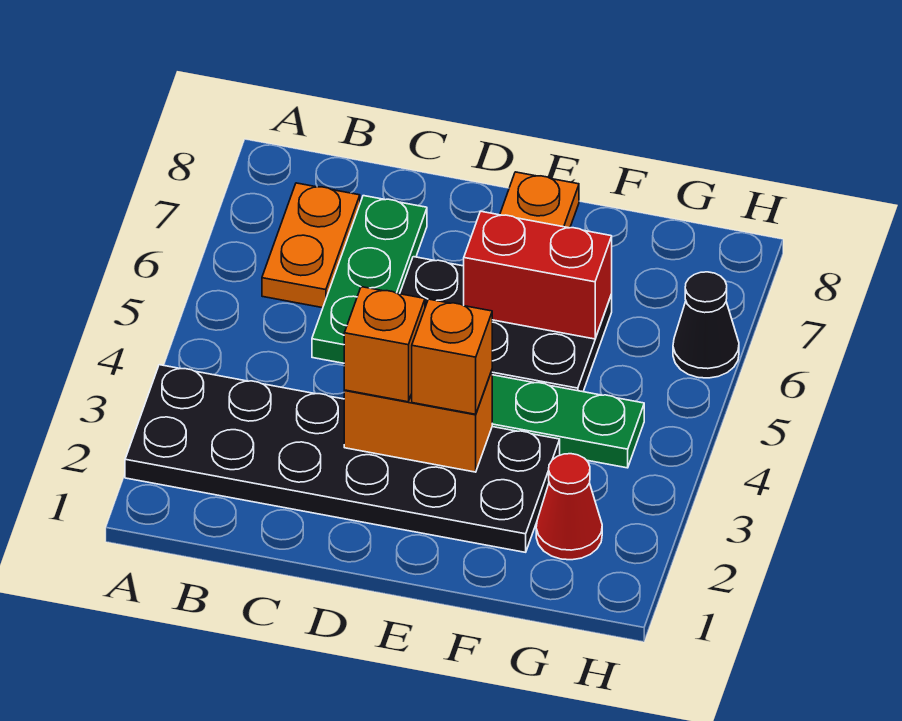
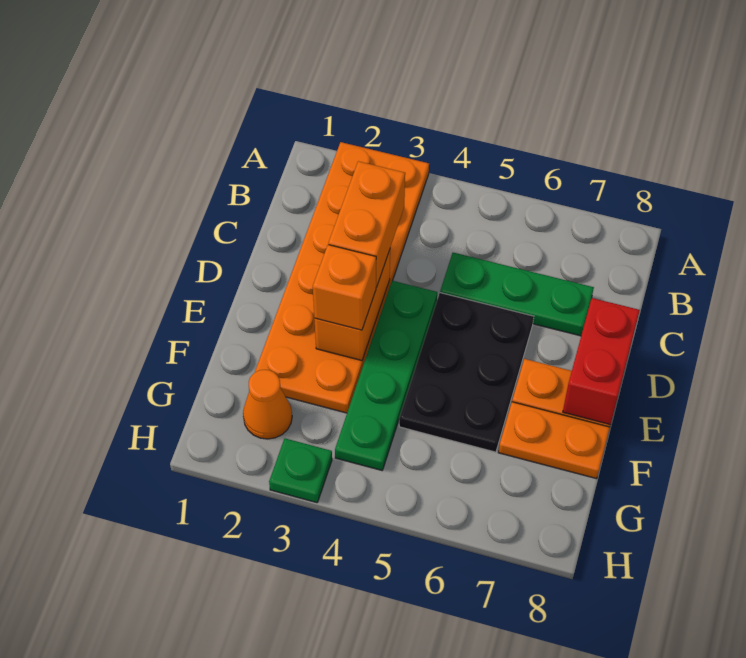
black 2x6 plate [125,365,560,552] -> orange 2x6 plate [255,142,429,413]
orange 1x2 plate [262,183,360,308] -> orange 1x2 plate moved to [498,402,610,479]
orange 1x1 brick [344,287,425,402] -> orange 1x2 brick [329,161,405,287]
red 1x2 brick [464,211,612,339] -> red 1x2 brick moved to [563,298,640,425]
red 1x1 cone [536,454,602,560] -> orange 1x1 cone [243,370,292,439]
none -> green 1x1 plate [269,438,332,503]
black 1x1 cone [673,272,739,378] -> none

